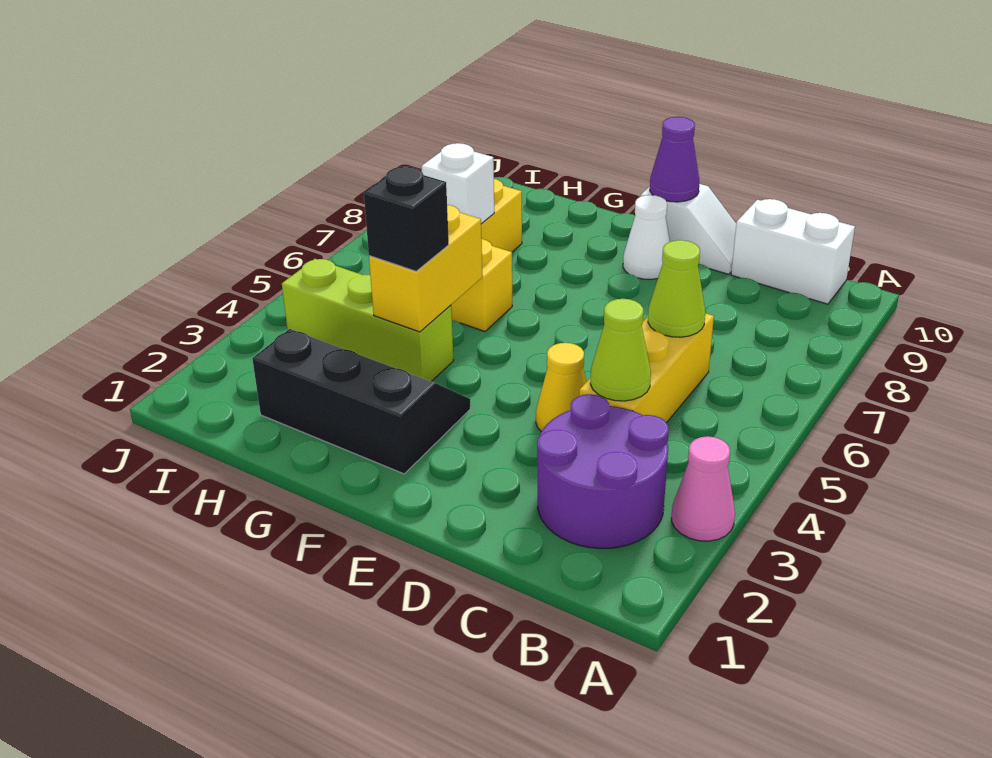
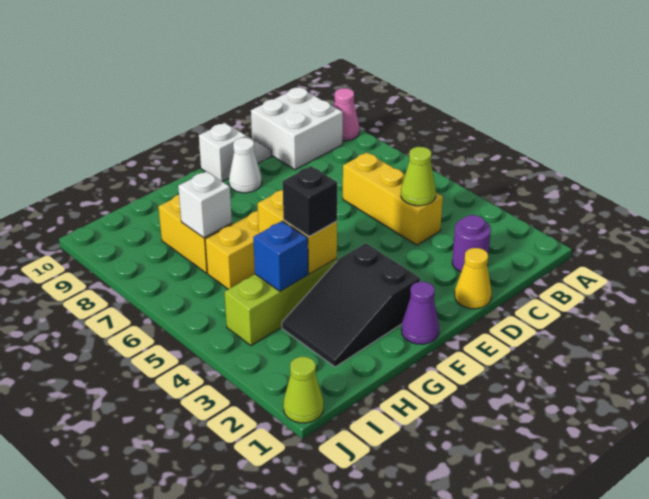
pink 1x1 cone [672,436,735,541] -> pink 1x1 cone moved to [334,88,359,141]
purple 2x2 round brick [537,394,669,548] -> purple 1x1 round brick [452,215,491,272]
white 1x2 brick [731,199,855,304] -> white 2x2 brick [251,87,343,170]
lime 1x1 cone [648,240,705,337] -> lime 1x1 cone moved to [283,357,323,423]
yellow 1x1 cone [536,343,586,431] -> yellow 1x1 cone moved to [455,248,492,309]
purple 1x1 cone [650,117,699,202] -> purple 1x1 cone moved to [401,282,439,344]
black 2x3 slope [252,329,470,474] -> black 2x3 slope turned to [282,243,420,367]
none -> blue 1x1 brick [253,221,308,291]

